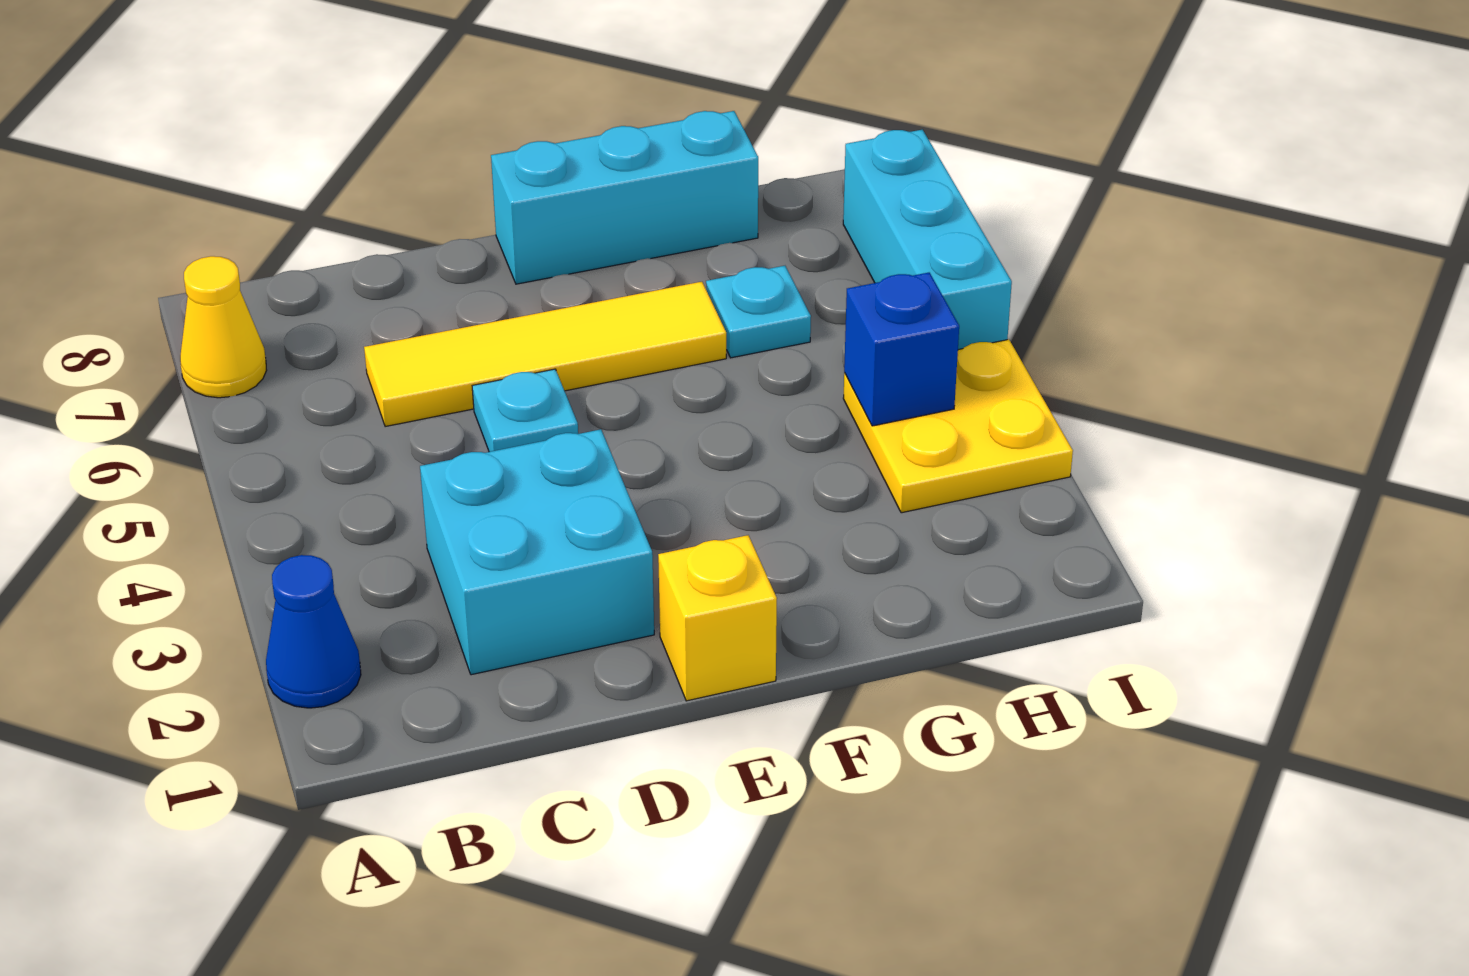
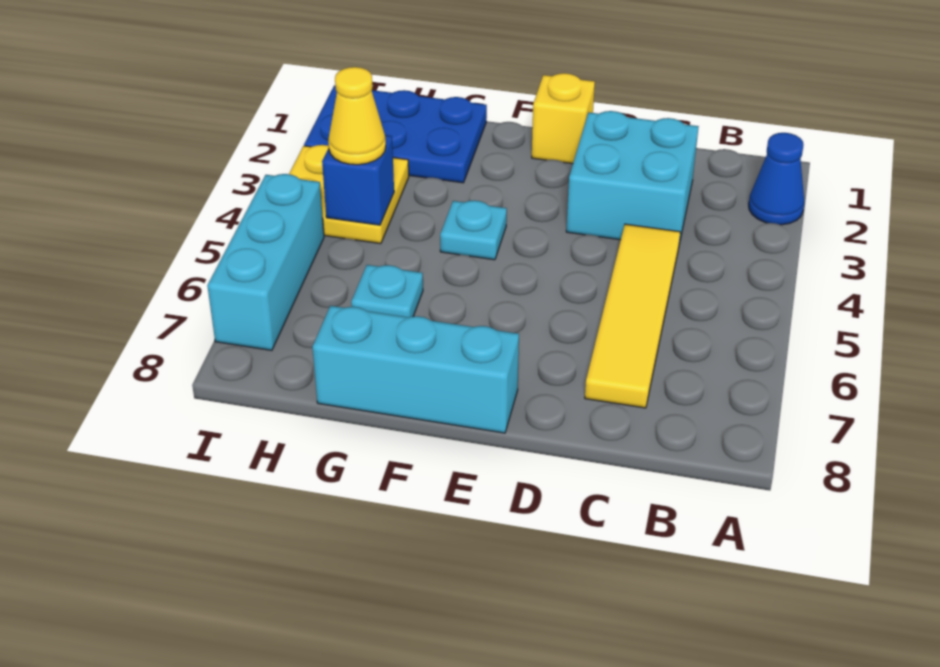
yellow 1x1 cone [180,256,267,398] -> yellow 1x1 cone moved to [328,67,386,165]
yellow 1x4 tile [364,282,726,427] -> yellow 1x4 tile turned to [585,224,680,408]
cyan 1x1 plate [472,369,578,452] -> cyan 1x1 plate moved to [440,200,507,260]
none -> blue 2x3 plate [304,85,487,183]

